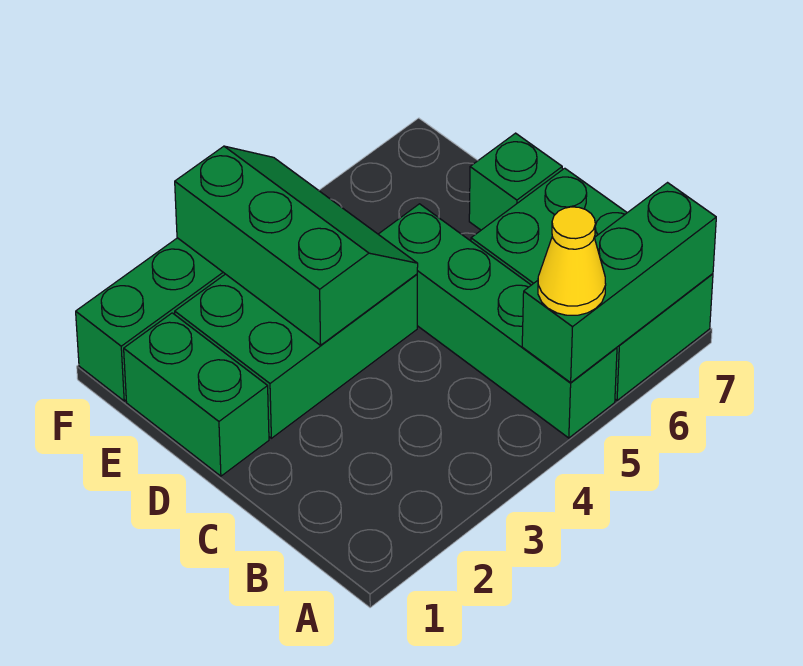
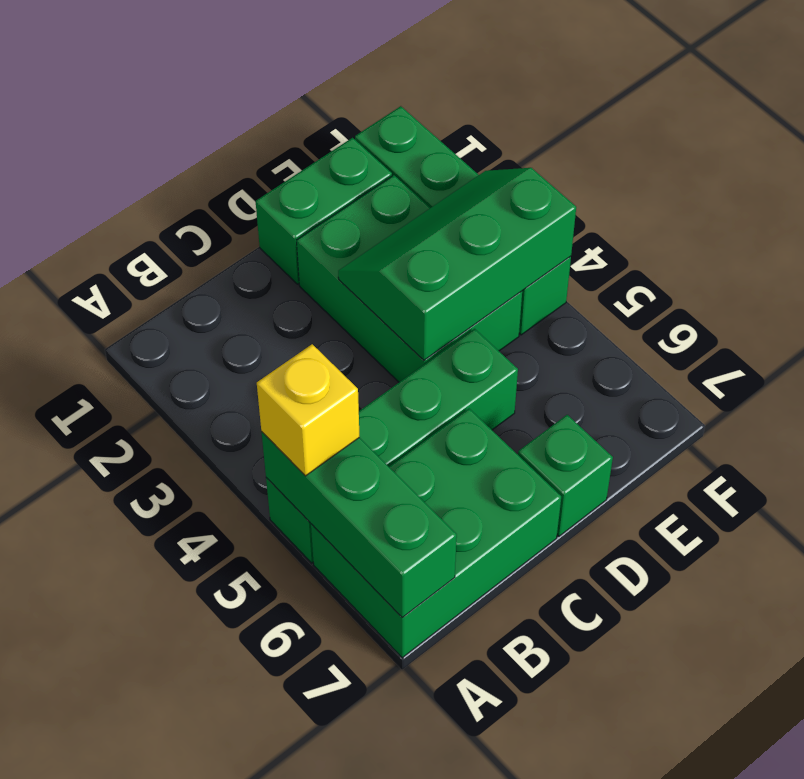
yellow 1x1 cone [538,207,606,315] -> yellow 1x1 brick [257,344,359,476]
green 2x3 slope [175,146,418,345] -> green 2x3 slope turned to [338,168,576,360]

